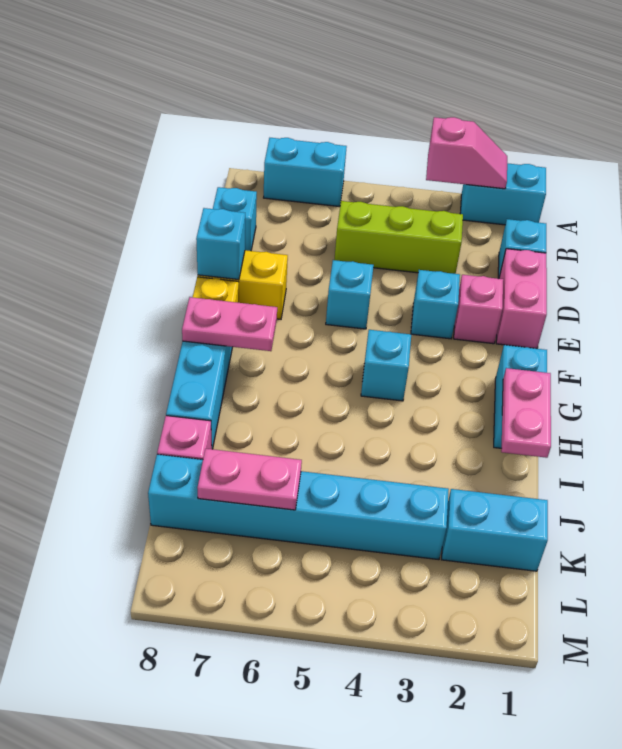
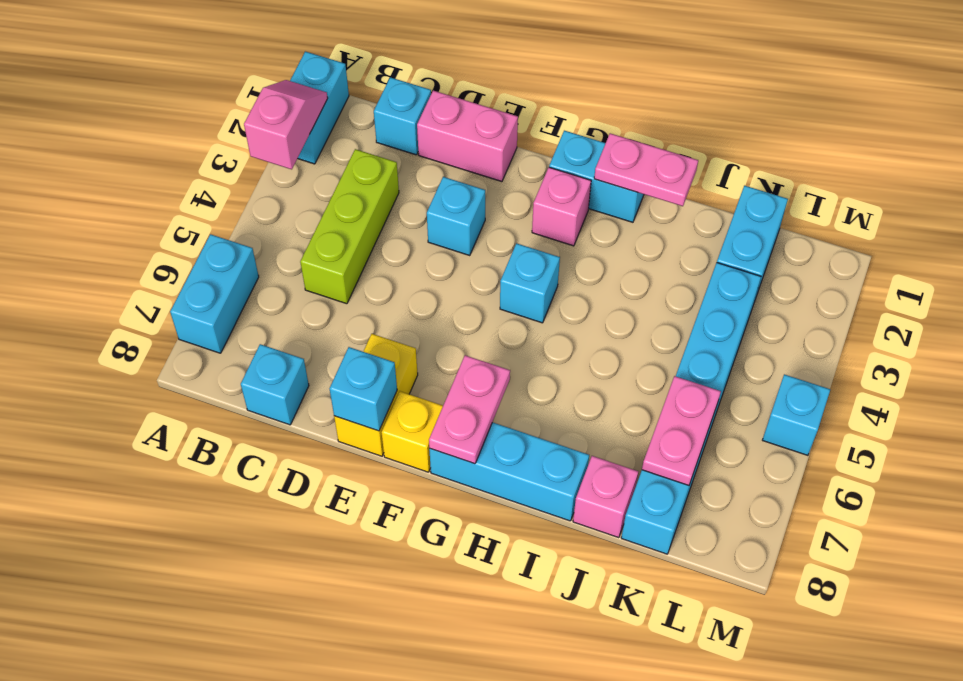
pink 1x1 brick [454,275,503,344] -> pink 1x1 brick moved to [532,167,591,246]
cyan 1x1 brick [326,260,374,329] -> cyan 1x1 brick moved to [763,374,830,455]

